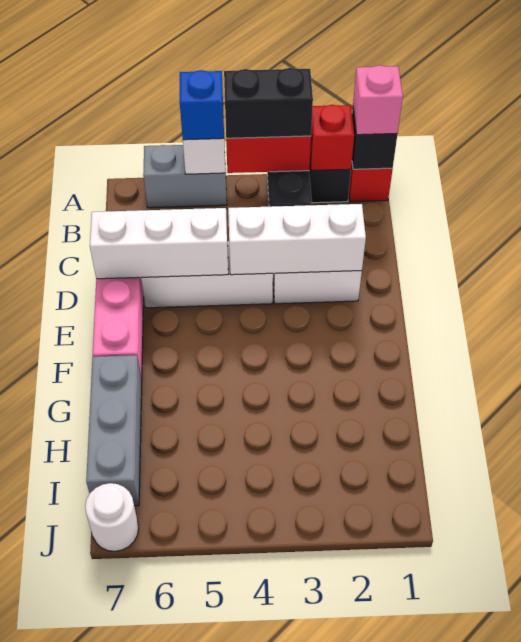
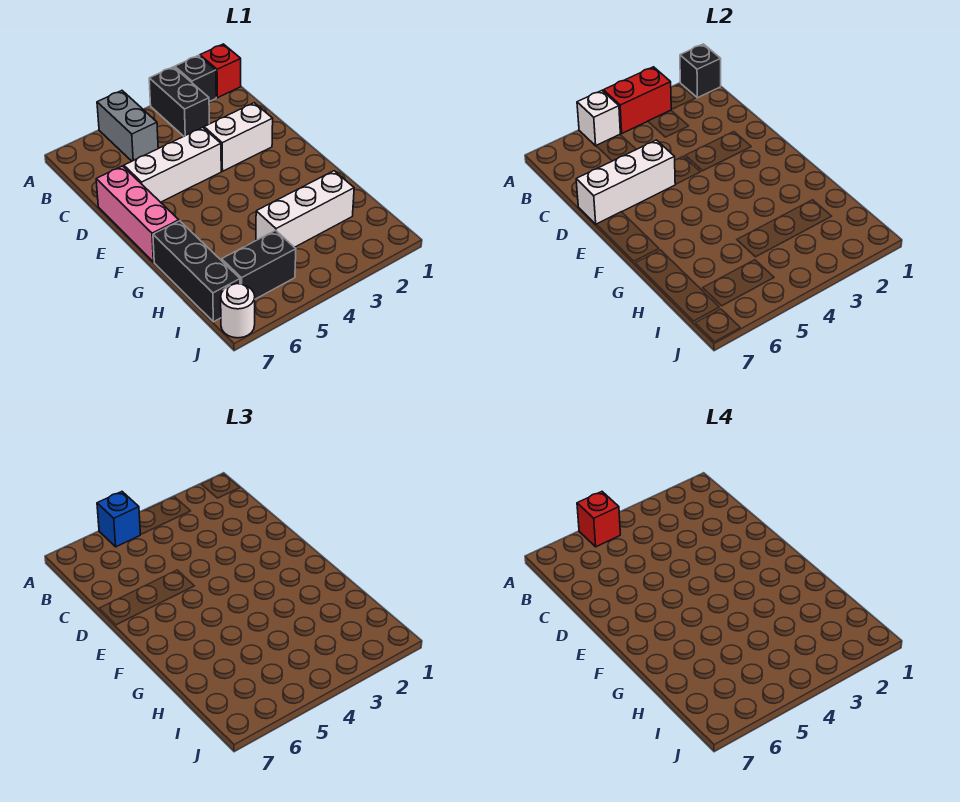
pink 1x1 brick [353,65,403,135] -> none
red 1x1 brick [310,105,354,171] -> red 1x1 brick moved to [577,492,620,547]
black 1x2 brick [224,68,313,138] -> black 1x2 brick moved to [222,231,296,299]
grey 1x2 brick [143,145,227,208] -> grey 1x2 brick turned to [97,91,158,161]
white 1x3 brick [228,204,366,275] -> white 1x3 brick moved to [256,171,354,247]
grey 1x3 brick [86,355,142,506] -> black 1x3 brick [153,221,240,322]

